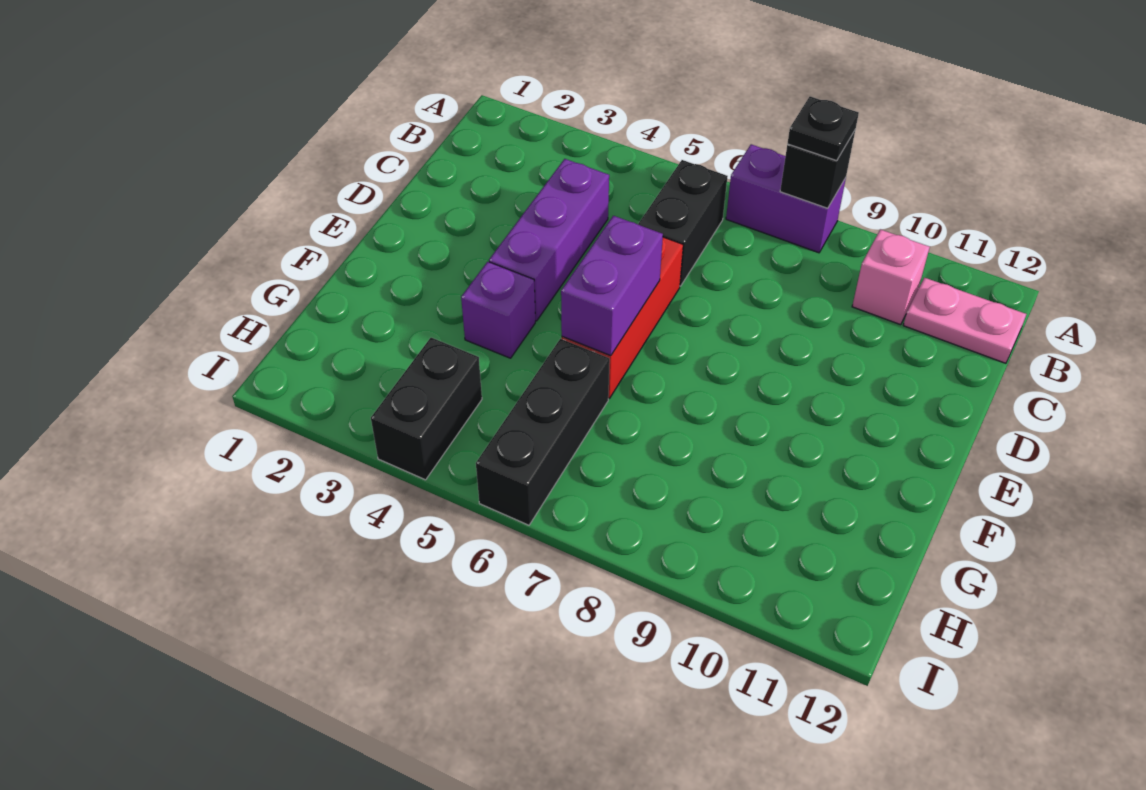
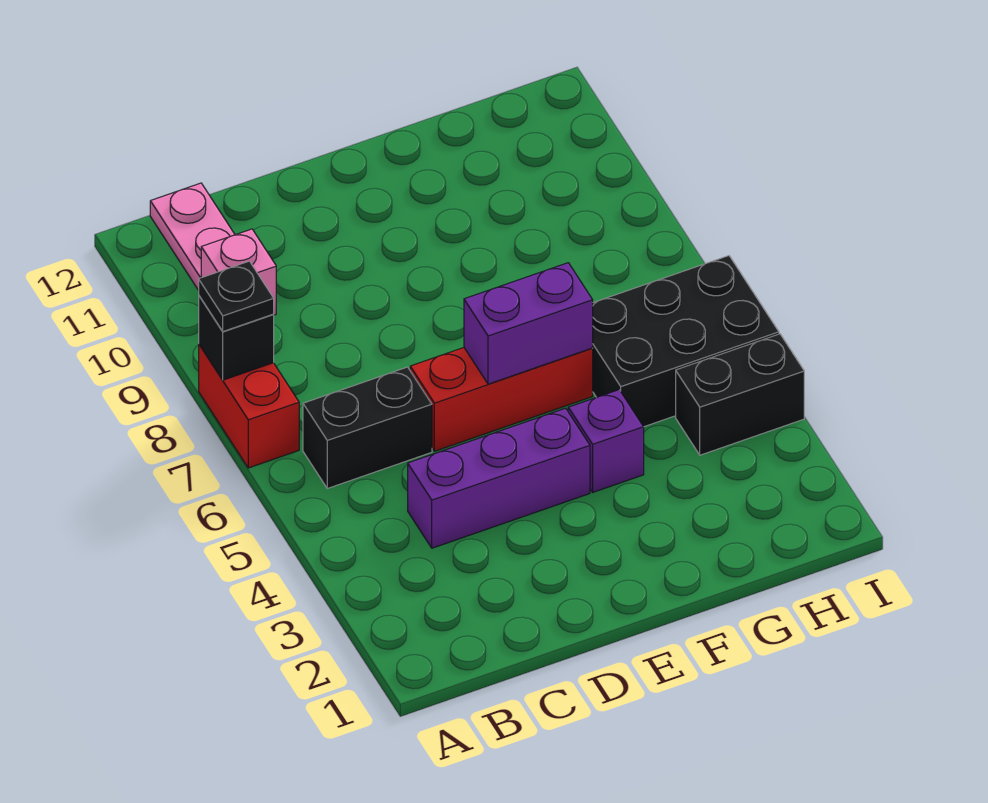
purple 1x2 brick [726,144,846,253] -> red 1x2 brick [199,345,299,468]
black 1x3 brick [476,339,610,525] -> black 2x3 brick [593,256,779,427]

